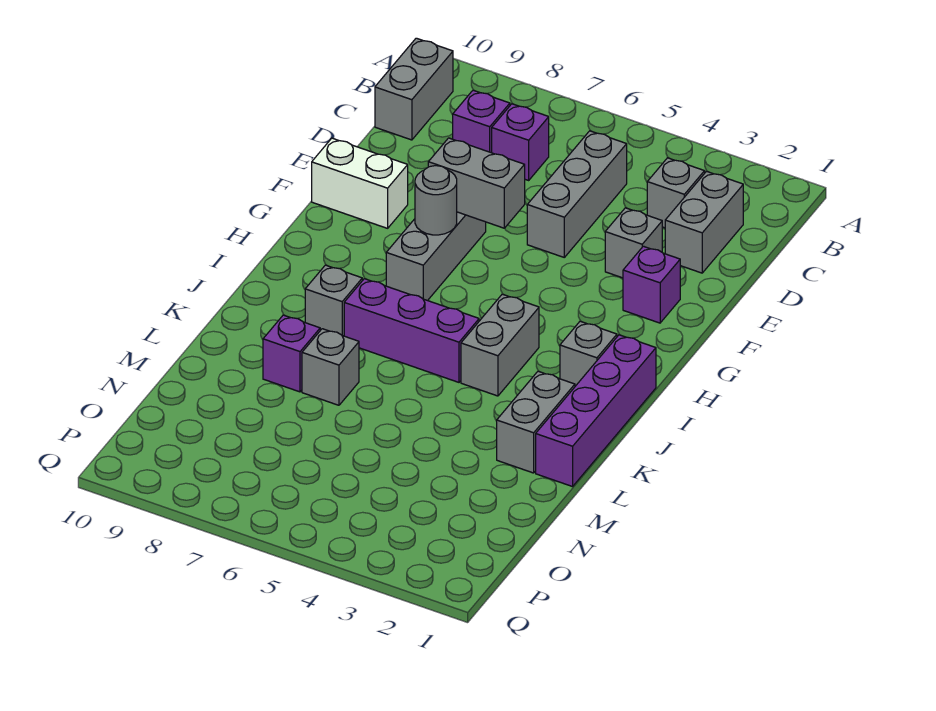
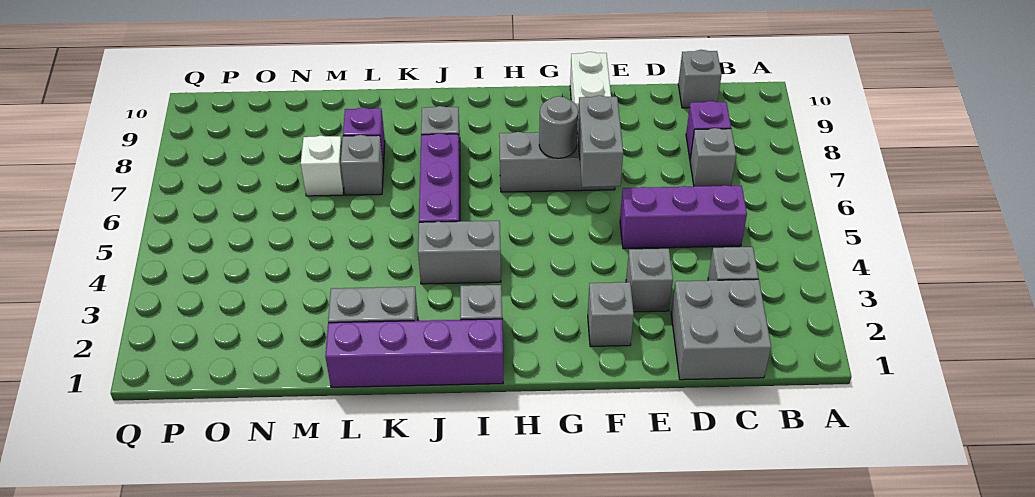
grey 1x2 brick [375,38,453,140] -> grey 1x1 brick [678,50,721,108]
grey 1x2 brick [665,171,743,273] -> grey 2x2 brick [671,279,771,380]
grey 1x3 brick [527,131,627,257] -> purple 1x3 brick [620,185,747,249]
purple 1x1 brick [492,104,549,180] -> grey 1x1 brick [690,128,736,186]
purple 1x1 brick [623,246,680,323] -> grey 1x1 brick [588,282,634,347]
none -> white 1x1 brick [301,136,344,196]

